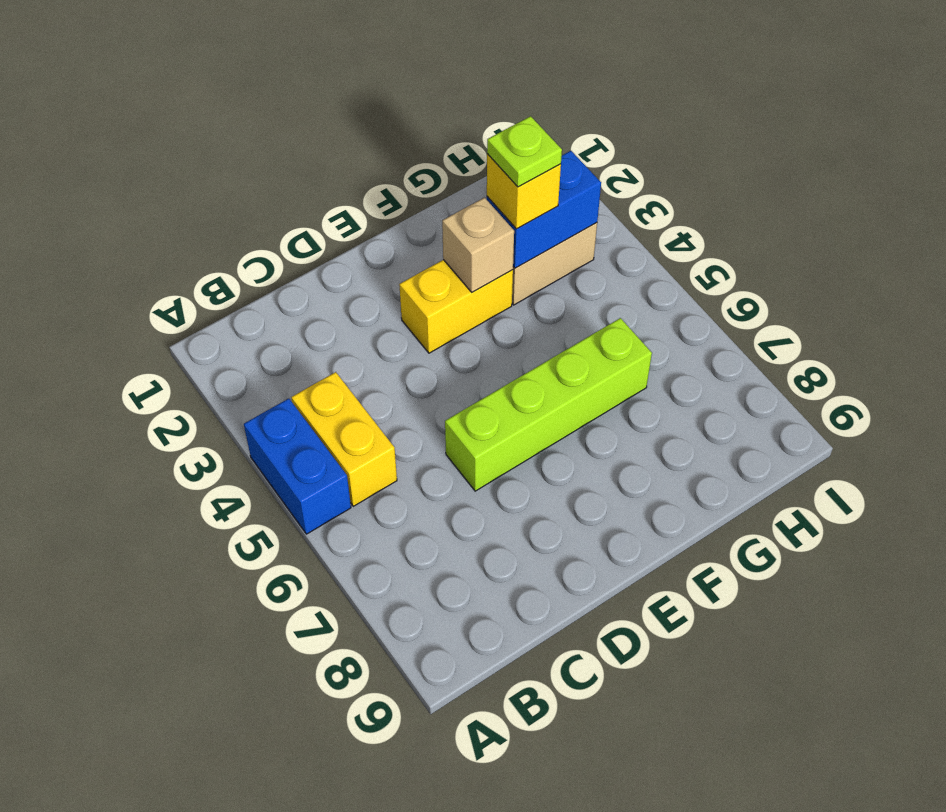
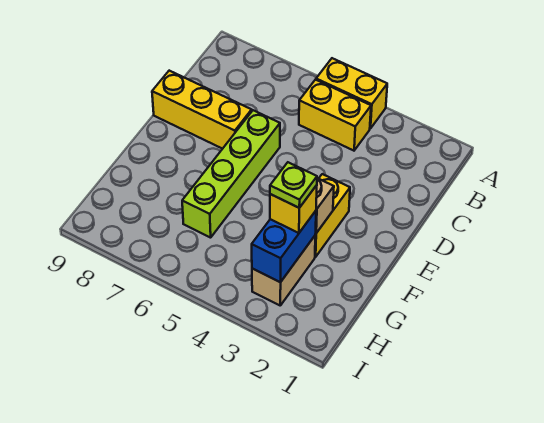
blue 1x2 brick [244,399,351,534] -> yellow 1x2 brick [316,58,387,129]
none -> yellow 1x3 brick [152,71,252,149]

